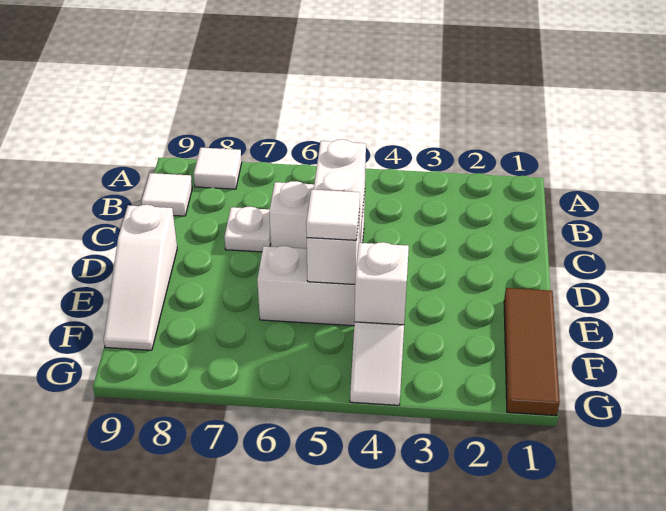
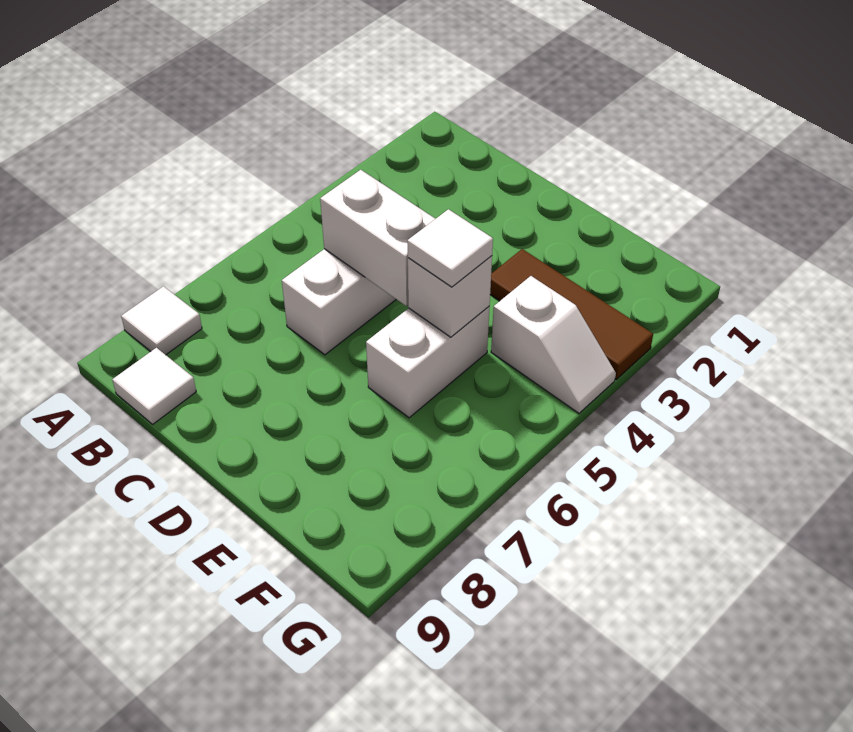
white 1x1 plate [224,207,271,252] -> none
white 1x3 slope [104,205,177,350] -> none
brown 1x3 tile [504,288,560,416] -> brown 1x3 tile moved to [490,249,653,379]
white 1x1 brick [354,242,409,325] -> none

